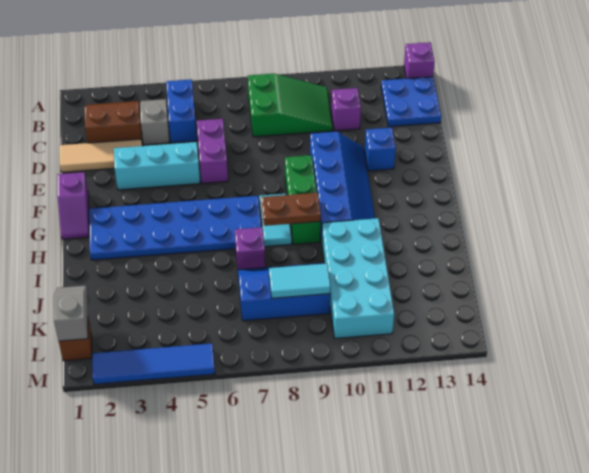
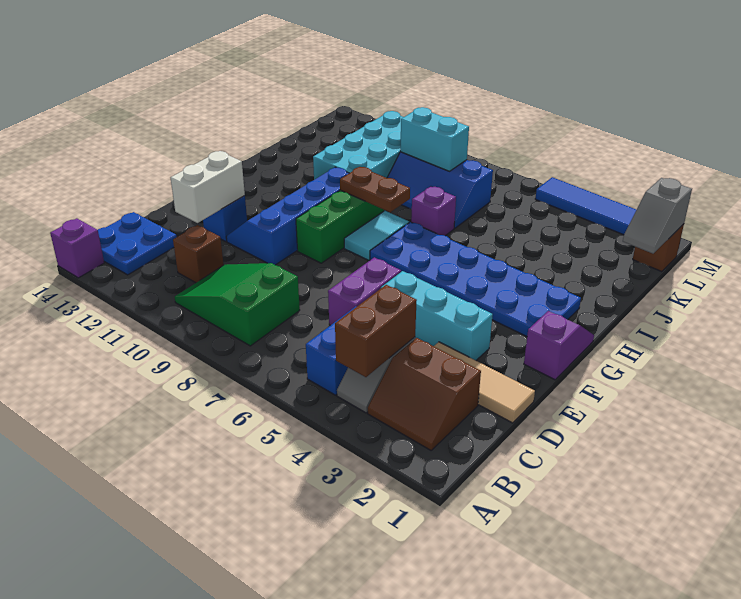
none -> brown 1x2 brick [335,285,417,377]
purple 1x1 brick [331,88,361,131] -> brown 1x1 brick [173,225,224,283]
none -> white 1x2 brick [171,151,245,223]
cyan 1x2 tile [269,263,331,298] -> cyan 1x2 brick [400,107,469,171]

